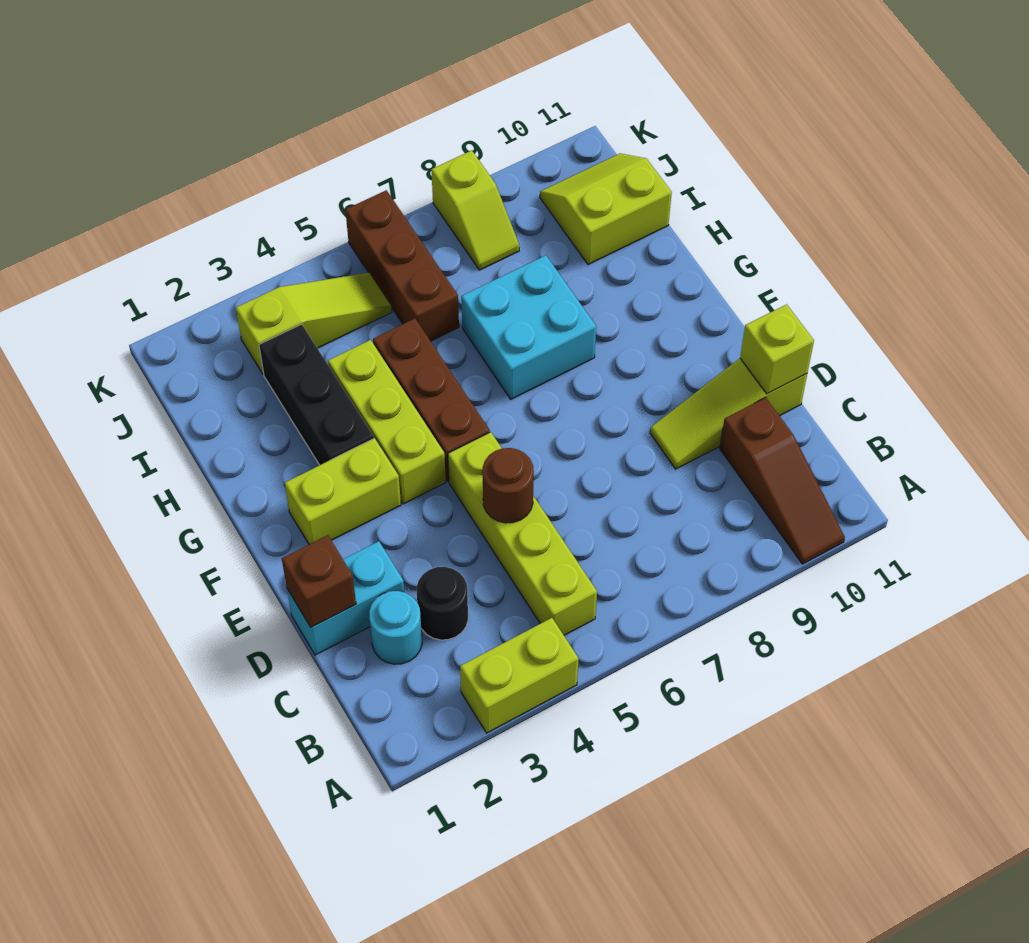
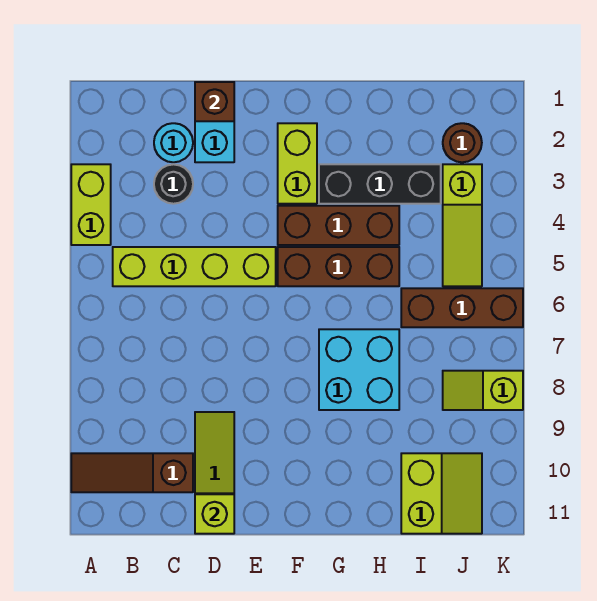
brown 1x1 round brick [483,448,534,523] -> brown 1x1 round brick moved to [443,123,482,162]
lime 1x3 brick [328,340,446,504] -> brown 1x3 brick [278,206,399,245]

